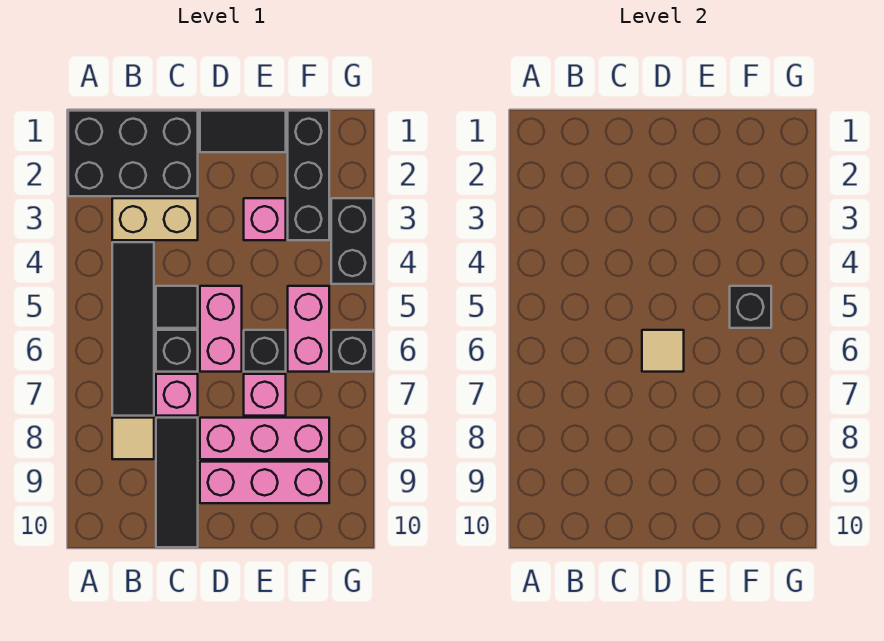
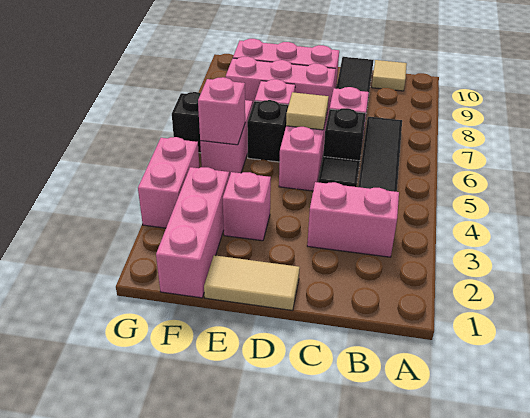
black 2x3 brick [68,111,198,196] -> none
tan 1x2 brick [112,198,198,240] -> pink 1x2 brick [307,182,399,257]
tan 1x1 tile [112,418,154,459] -> tan 1x1 tile moved to [372,60,407,91]
black 1x2 tile [200,111,286,152] -> tan 1x2 tile [204,255,300,310]
black 1x3 brick [288,111,329,240] -> pink 1x3 brick [156,167,229,298]
black 1x1 brick [730,286,771,328] -> pink 1x1 brick [198,77,245,145]
black 1x2 brick [331,198,373,284] -> pink 1x2 brick [138,137,199,228]

